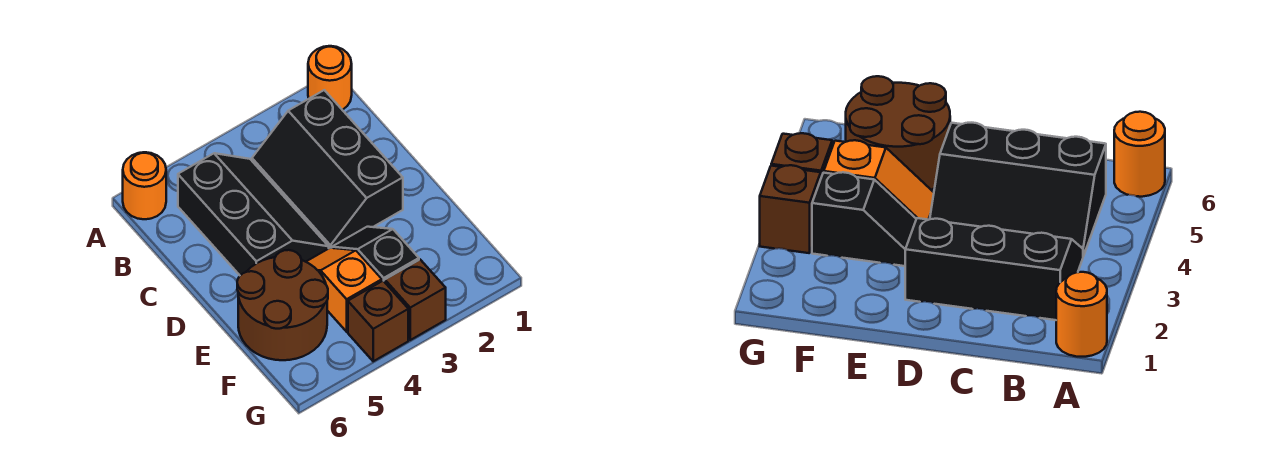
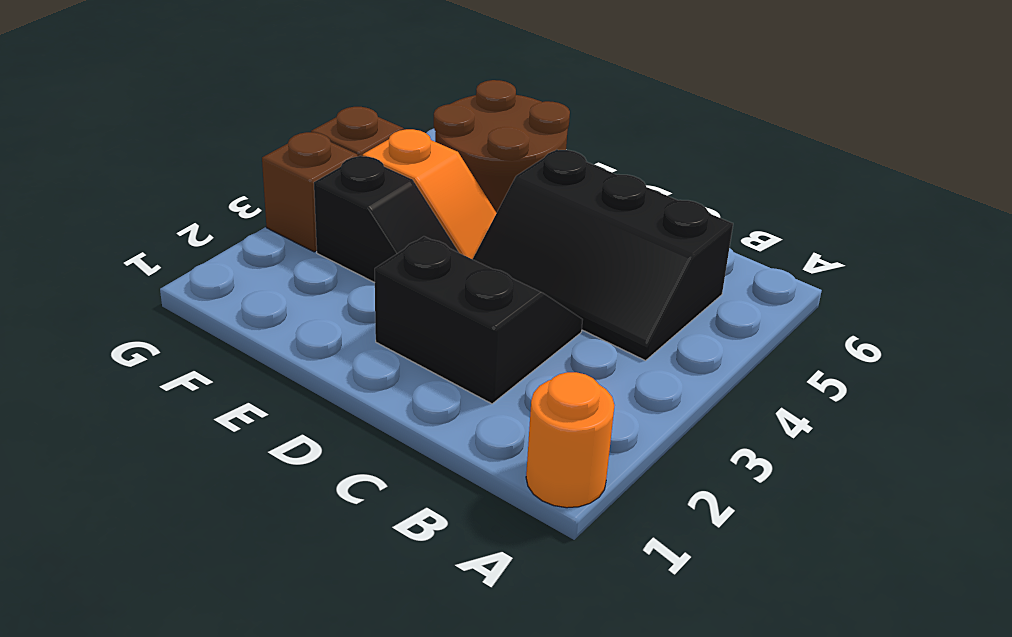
orange 1x1 round brick [123,152,166,219] -> none
black 2x3 slope [252,90,403,248] -> black 2x2 slope [375,236,583,404]

